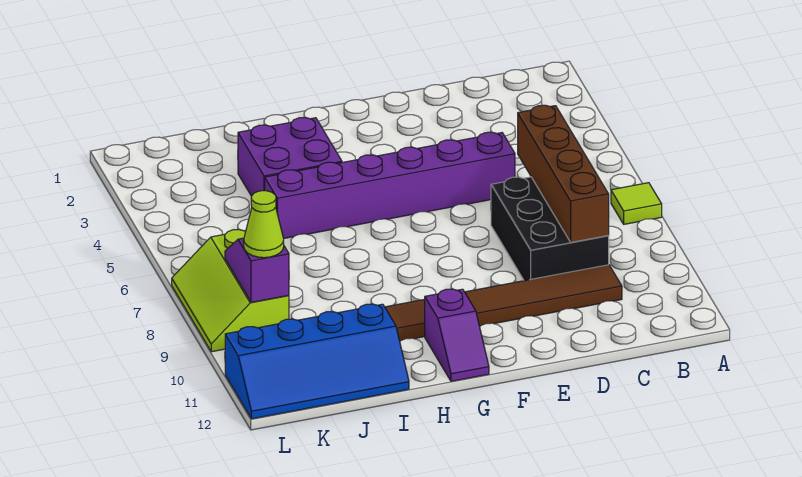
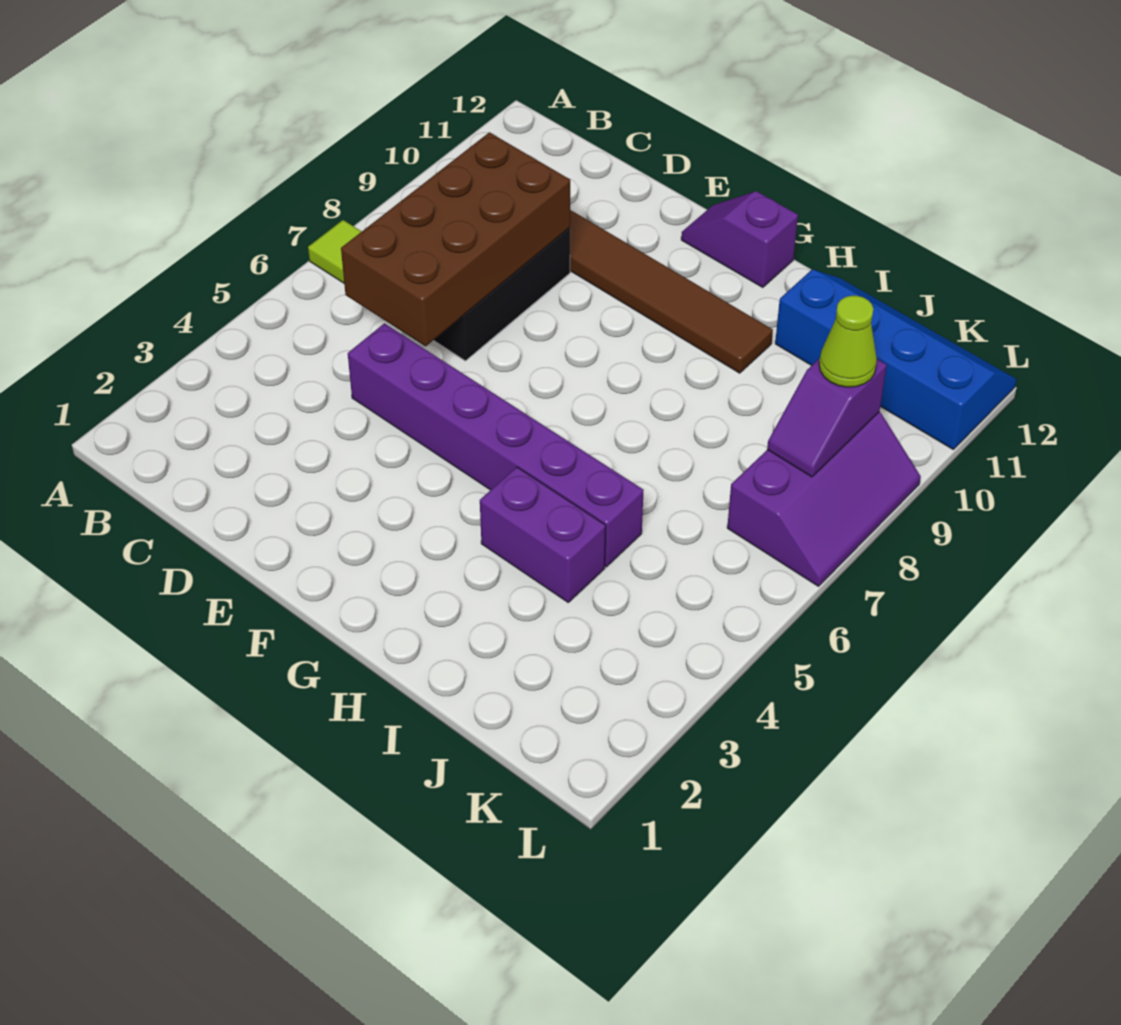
brown 1x4 brick [518,105,609,242] -> brown 2x4 brick [341,132,570,346]
purple 1x2 slope [425,289,489,381] -> purple 1x2 slope turned to [681,191,798,288]
purple 2x2 brick [238,118,342,196] -> purple 1x2 brick [480,467,606,602]
lime 2x3 slope [172,230,289,352] -> purple 2x3 slope [727,412,921,586]

